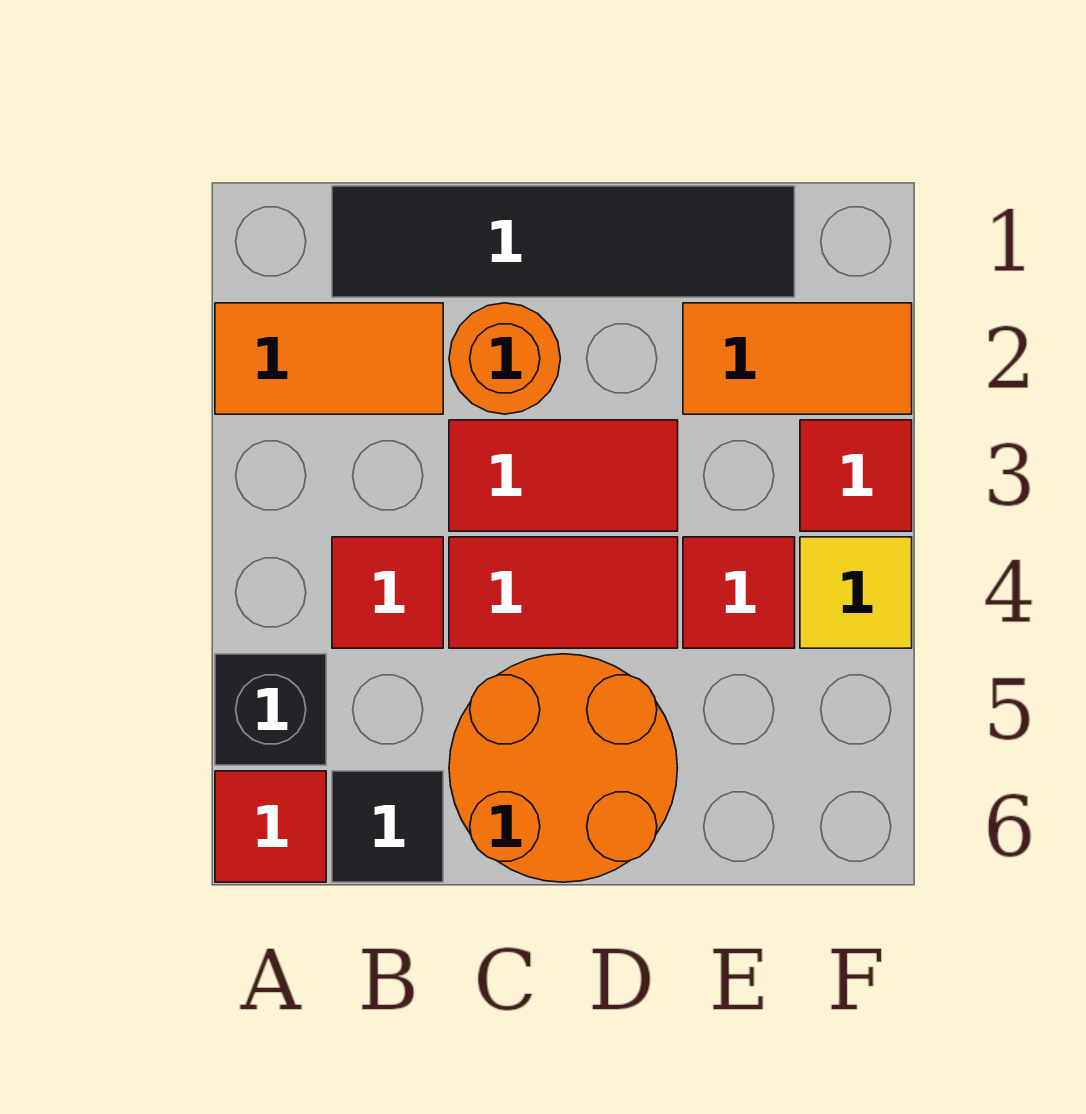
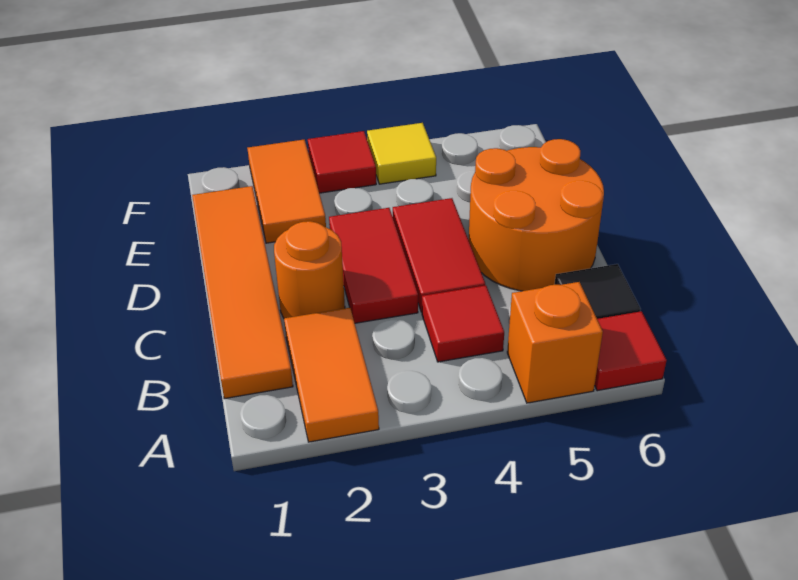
black 1x1 brick [215,654,326,765] -> orange 1x1 brick [507,282,603,403]
black 1x4 tile [332,186,795,297] -> orange 1x4 tile [192,186,293,399]
red 1x1 tile [683,537,795,648] -> none

